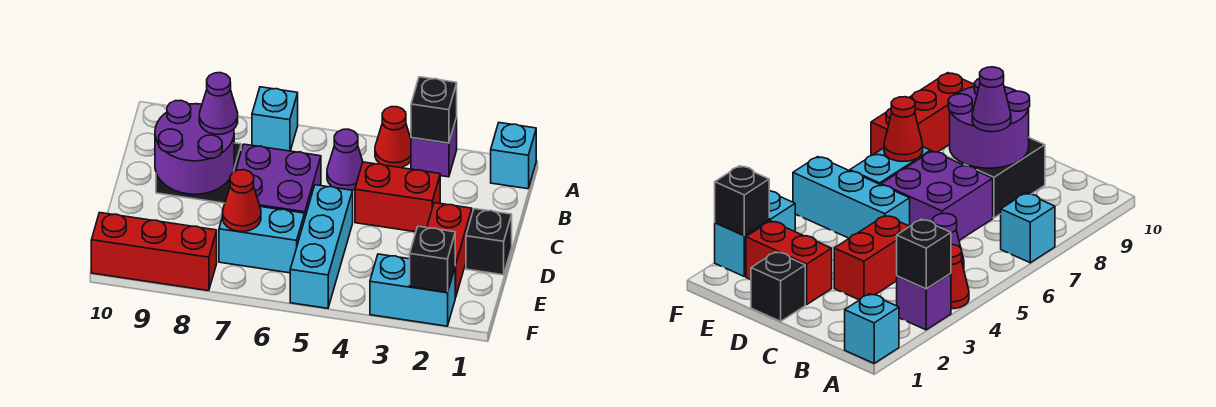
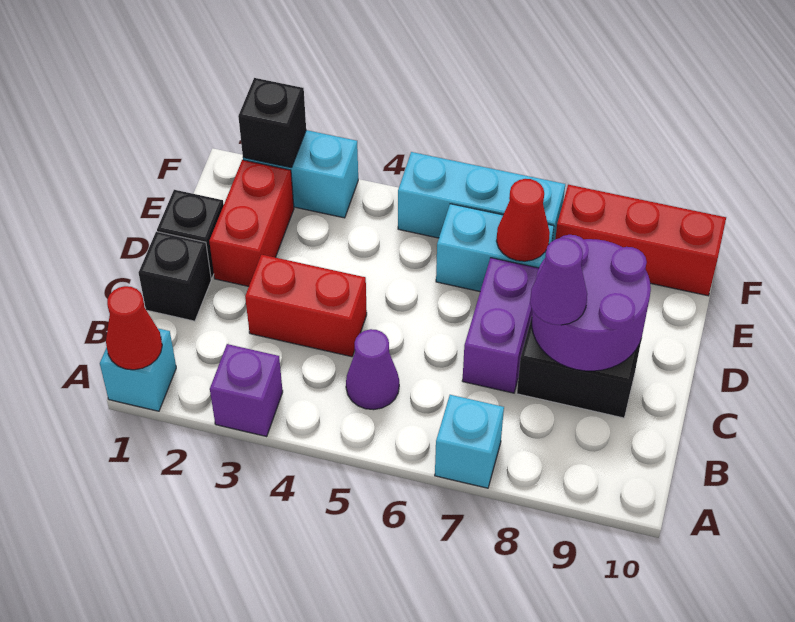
black 1x1 brick [411,77,457,143] -> black 1x1 brick moved to [139,232,211,321]
red 1x1 cone [375,107,411,168] -> red 1x1 cone moved to [106,286,162,370]
purple 2x2 brick [236,144,321,217] -> purple 1x2 brick [462,258,539,393]
cyan 1x3 brick [290,185,353,308] -> cyan 1x3 brick turned to [398,152,565,241]

